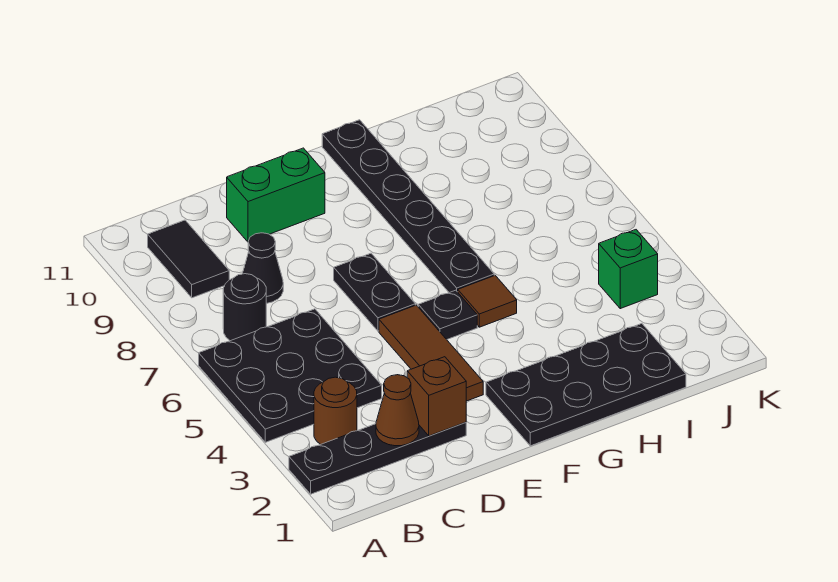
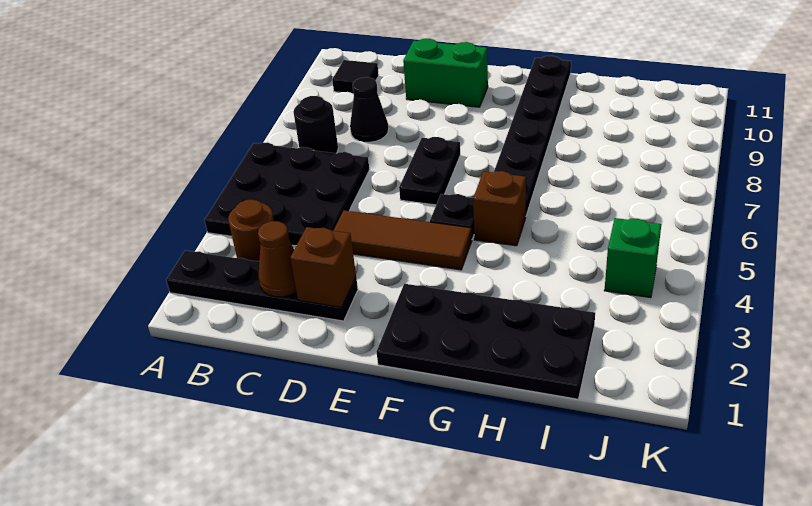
black 1x2 tile [148,220,229,298] -> black 1x1 tile [332,60,379,93]
brown 1x3 tile [379,305,483,401] -> brown 1x3 tile turned to [333,211,472,270]
brown 1x1 tile [458,275,517,327] -> brown 1x1 brick [473,171,526,246]

